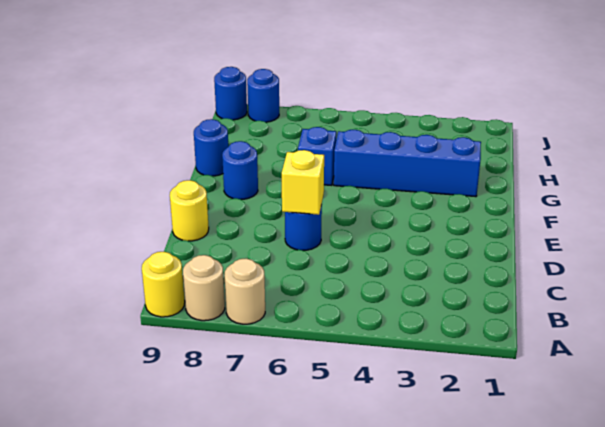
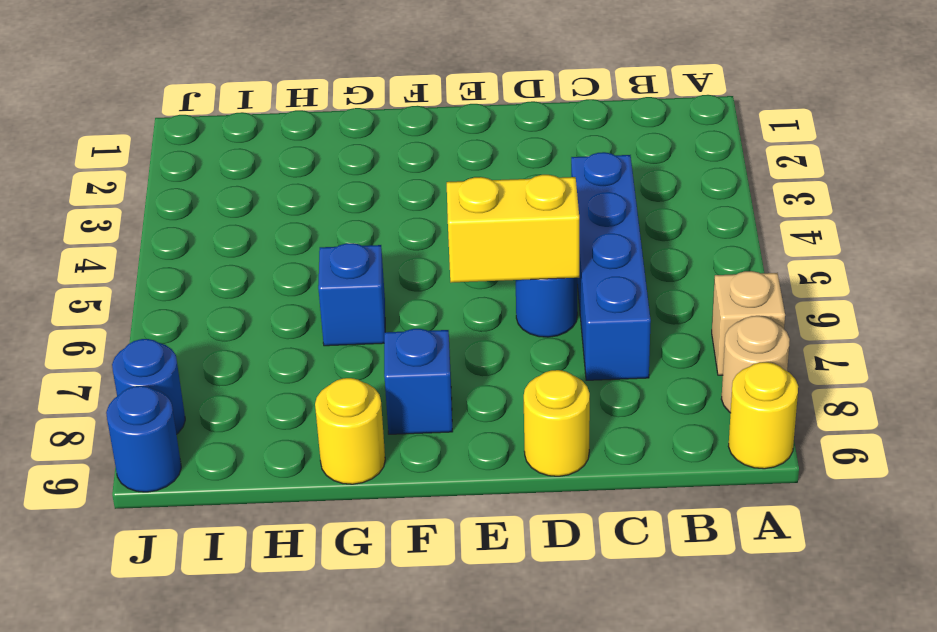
tan 1x1 round brick [224,258,265,324] -> tan 1x1 brick [712,271,785,375]
yellow 1x1 brick [282,150,324,215] -> yellow 1x2 brick [447,175,579,282]
blue 1x1 round brick [222,141,258,199] -> blue 1x1 brick [384,329,453,434]
blue 1x4 brick [334,130,481,197] -> blue 1x4 brick moved to [571,152,651,380]
blue 1x1 round brick [194,119,228,176] -> yellow 1x1 round brick [315,378,385,484]

